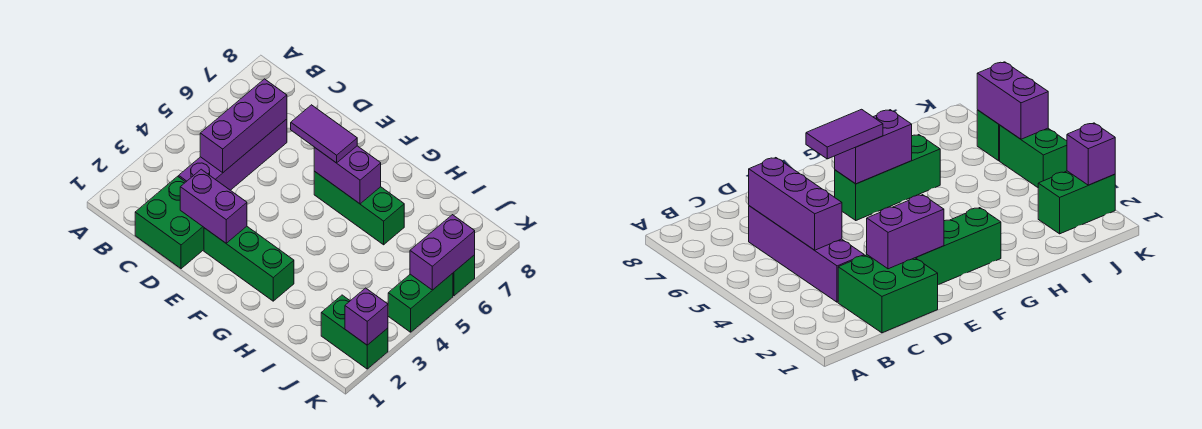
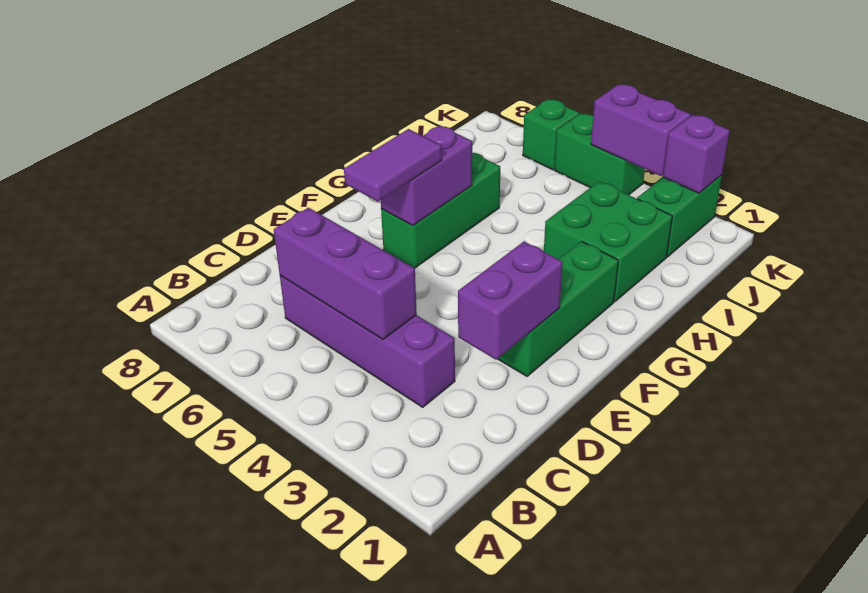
green 2x2 brick [135,176,204,269] -> green 2x2 brick moved to [544,181,672,302]
purple 1x2 brick [410,215,475,290] -> purple 1x2 brick moved to [591,84,691,176]

